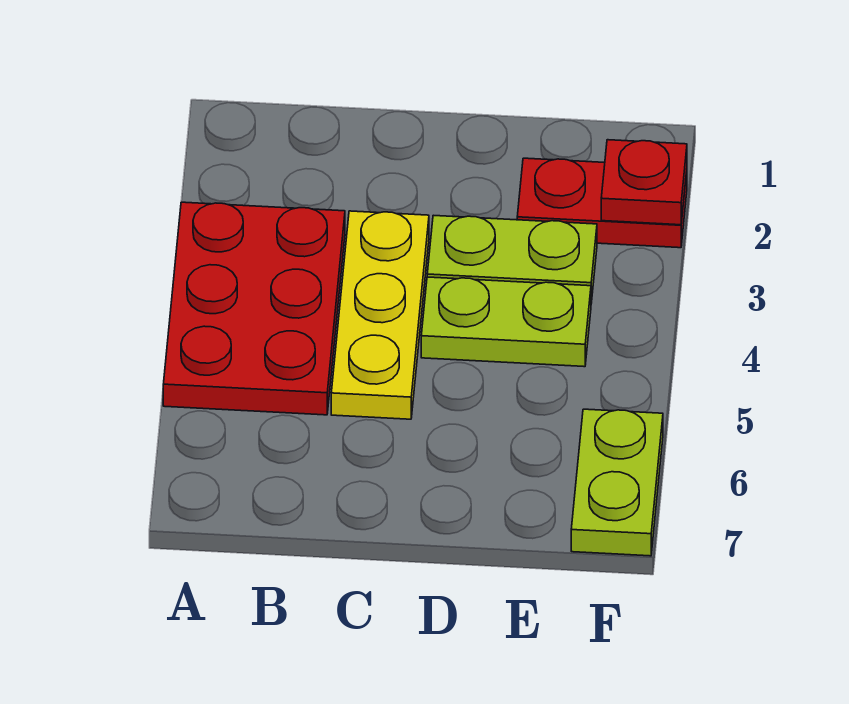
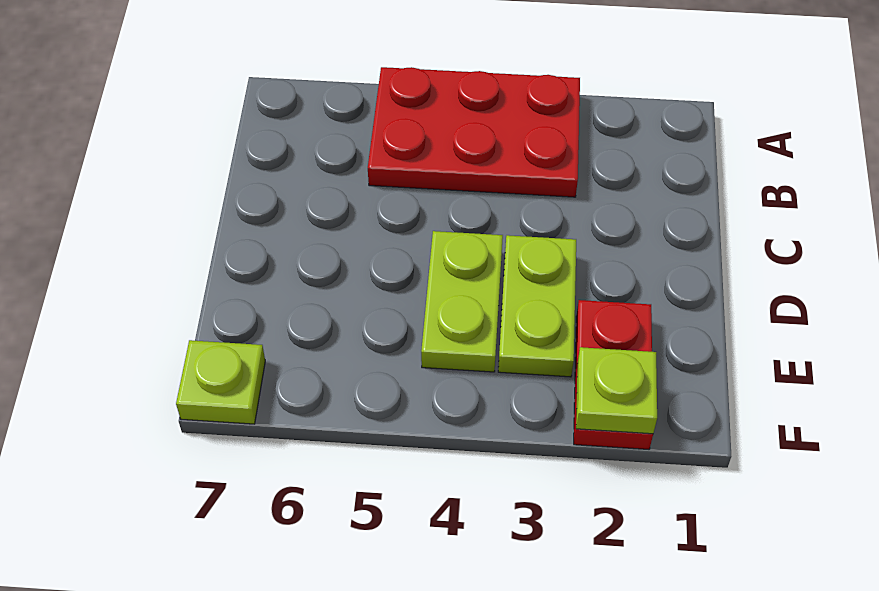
yellow 1x3 plate [331,211,429,419] -> none
red 1x1 plate [601,140,687,225] -> lime 1x1 plate [576,347,657,434]
lime 1x2 plate [571,409,663,556] -> lime 1x1 plate [176,340,265,424]

